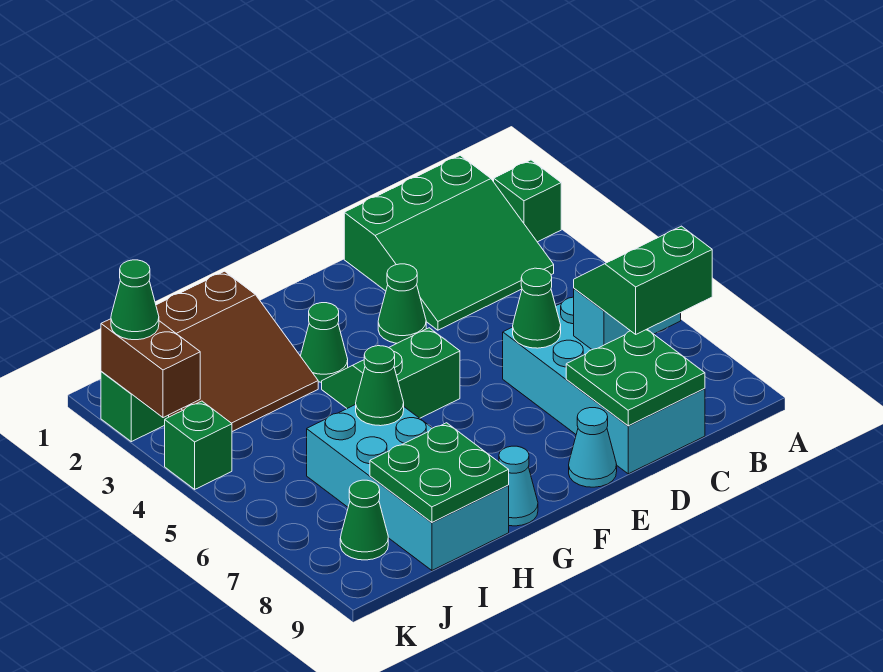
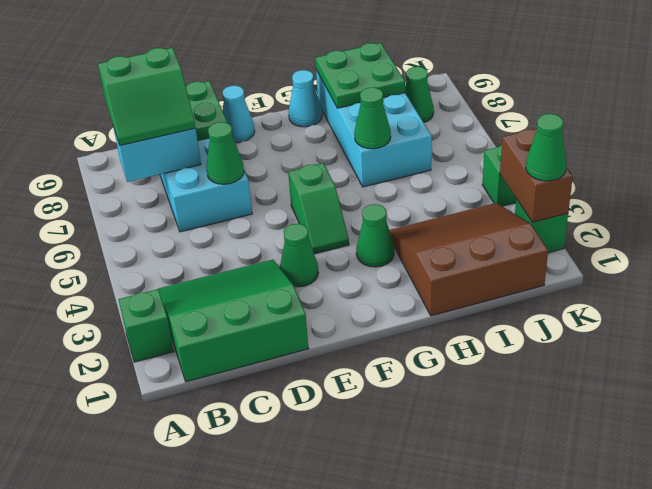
green 2x2 slope [322,328,460,418] -> green 1x2 slope [288,163,349,254]

